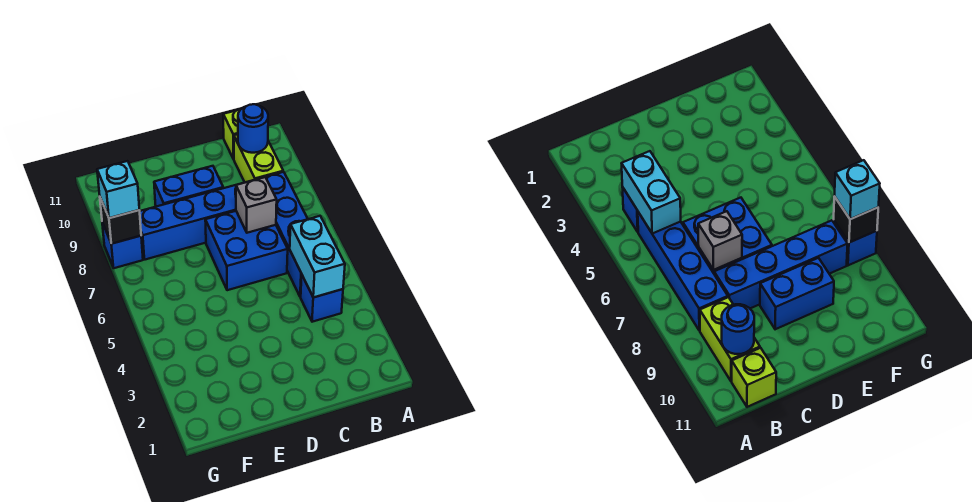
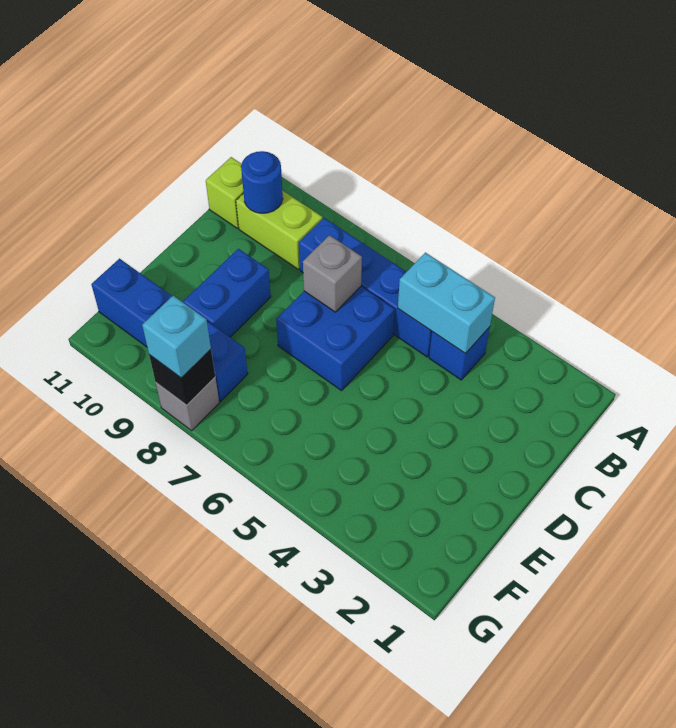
blue 1x4 brick [140,180,253,260] -> blue 1x4 brick turned to [91,259,248,401]
blue 1x1 brick [102,223,143,268] -> grey 1x1 brick [156,378,219,431]

